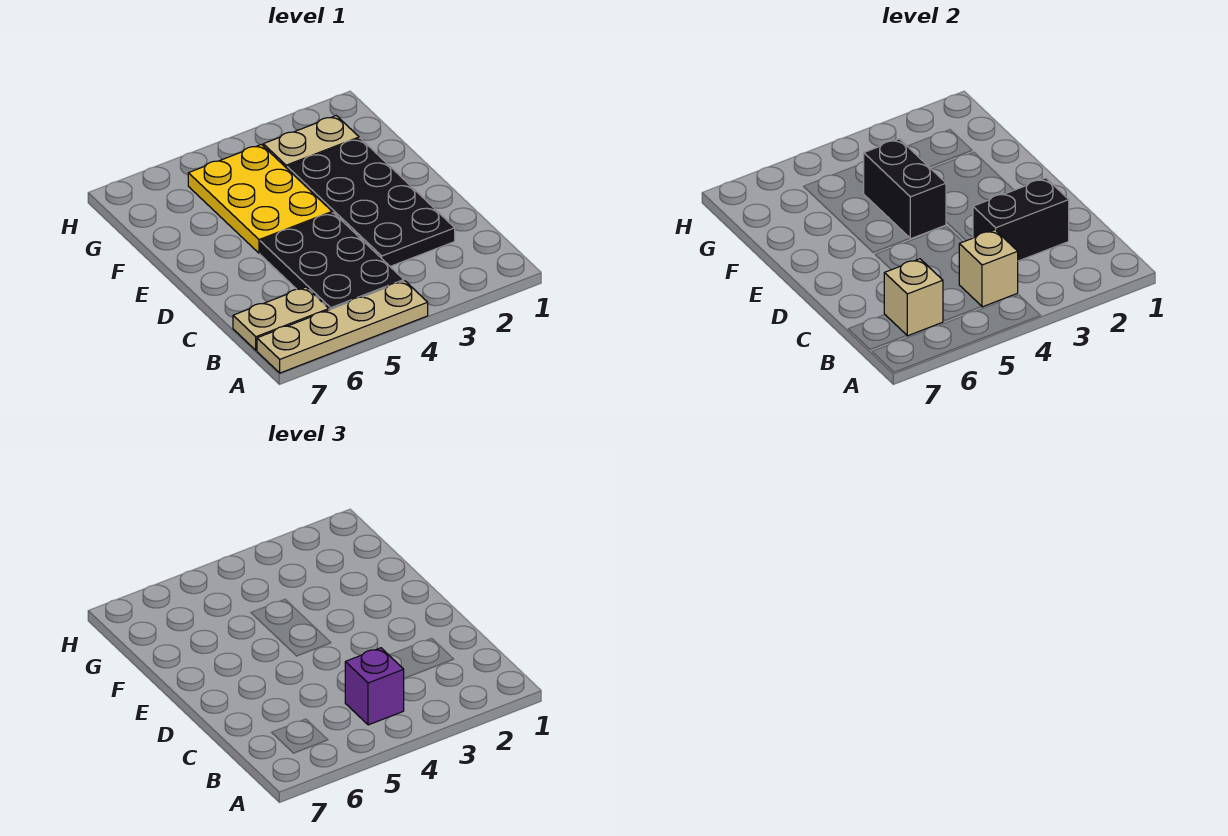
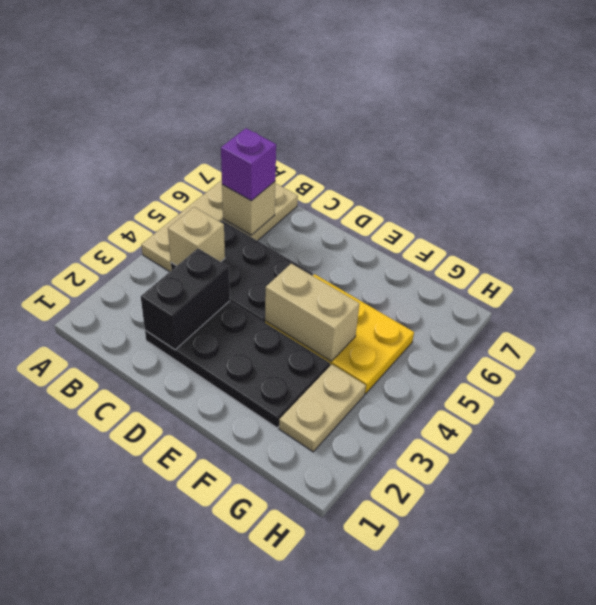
purple 1x1 brick [345,648,404,725] -> purple 1x1 brick moved to [221,128,276,201]
black 1x2 brick [864,139,946,239] -> tan 1x2 brick [265,264,359,361]

